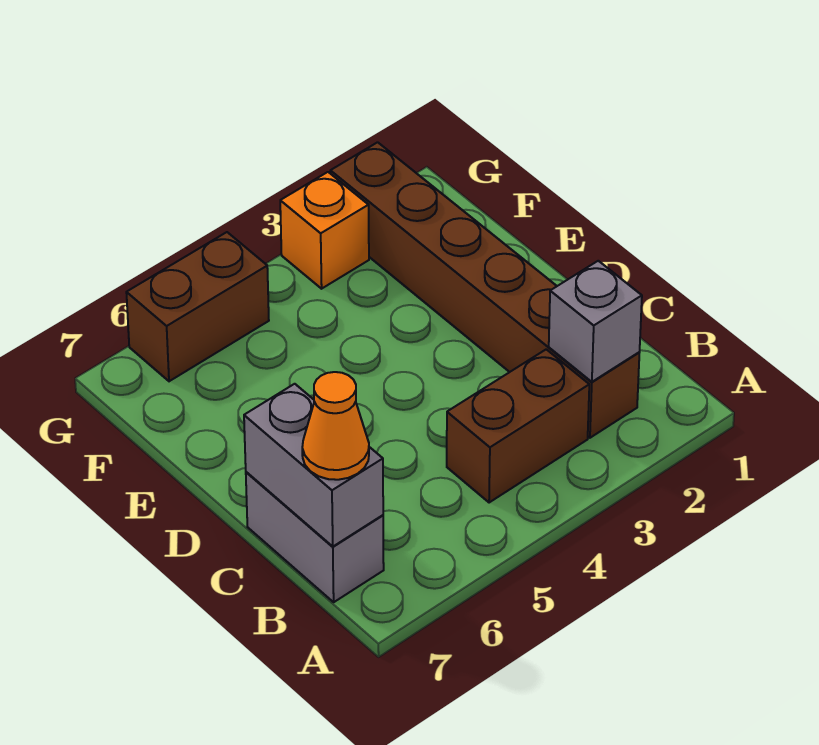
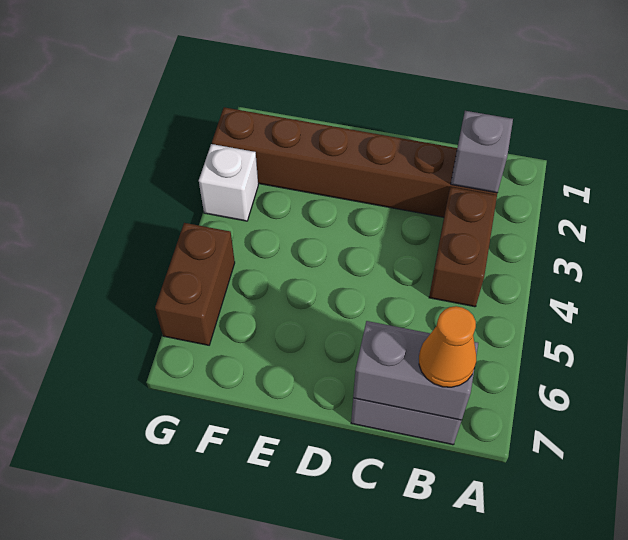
orange 1x1 brick [280,172,369,289] -> white 1x1 brick [199,144,258,221]

